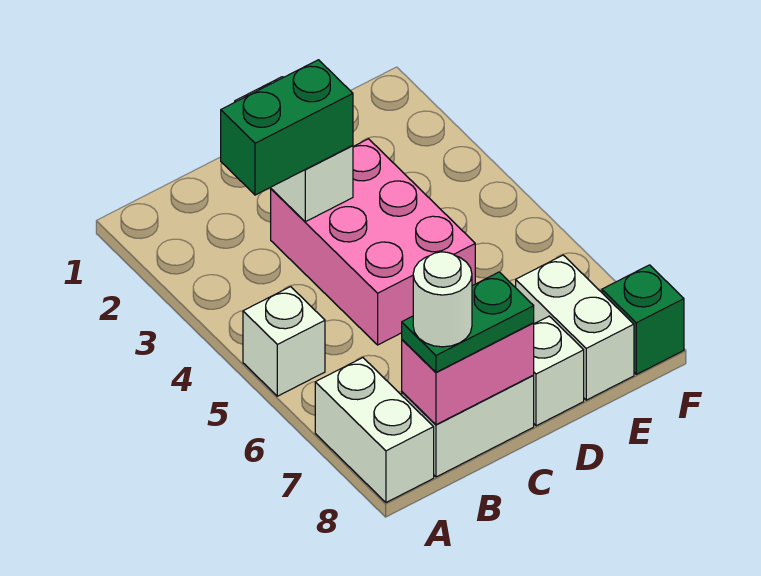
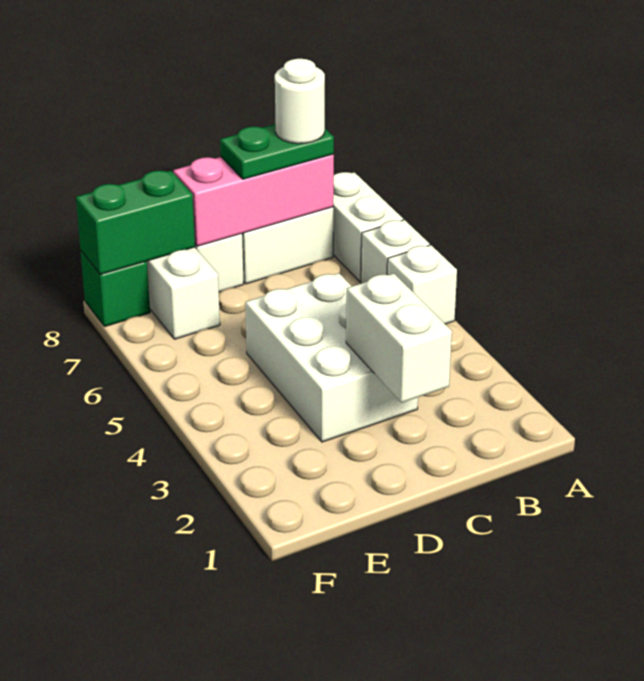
none -> white 1x1 brick [361,220,430,283]
green 1x2 brick [221,60,353,195] -> green 1x2 brick moved to [76,171,195,275]
pink 1x2 brick [402,323,534,425] -> pink 1x3 brick [173,154,334,246]
pink 2x3 brick [271,139,475,345] -> white 2x3 brick [245,273,418,442]

